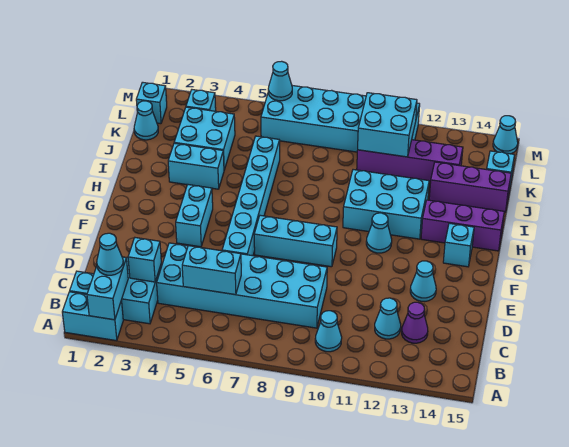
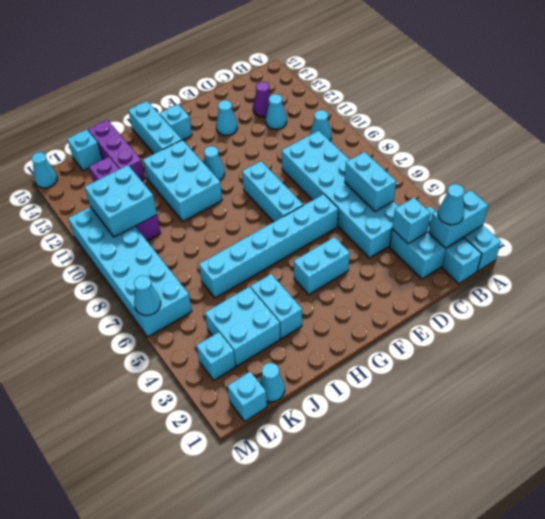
purple 1x3 brick [421,200,504,251] -> cyan 1x3 brick [128,101,182,154]

